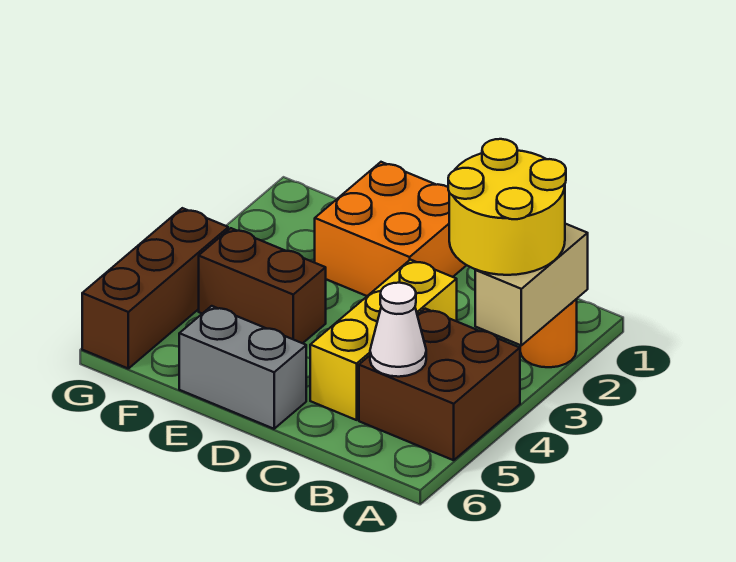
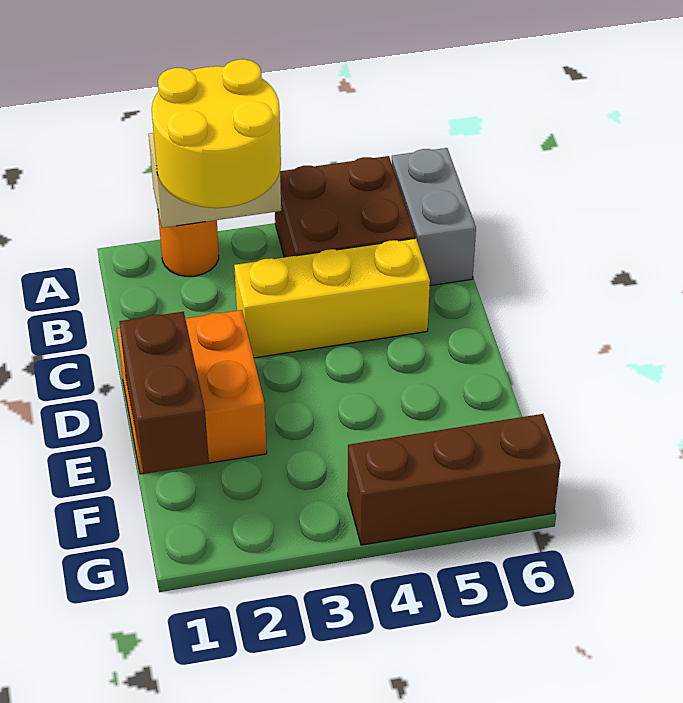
white 1x1 cone [370,283,426,377] -> none
grey 1x2 brick [179,306,306,429] -> grey 1x2 brick moved to [392,148,476,286]
brown 1x2 brick [199,228,326,343] -> brown 1x2 brick moved to [119,312,209,474]

